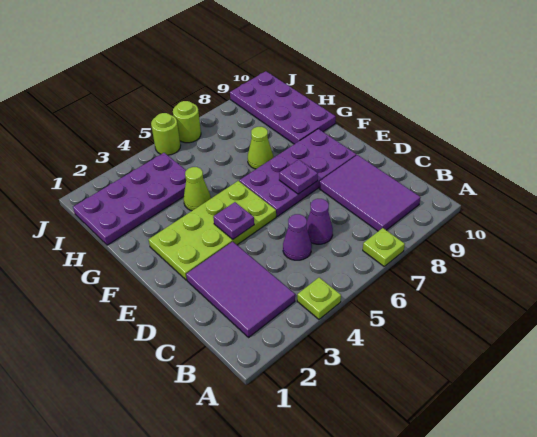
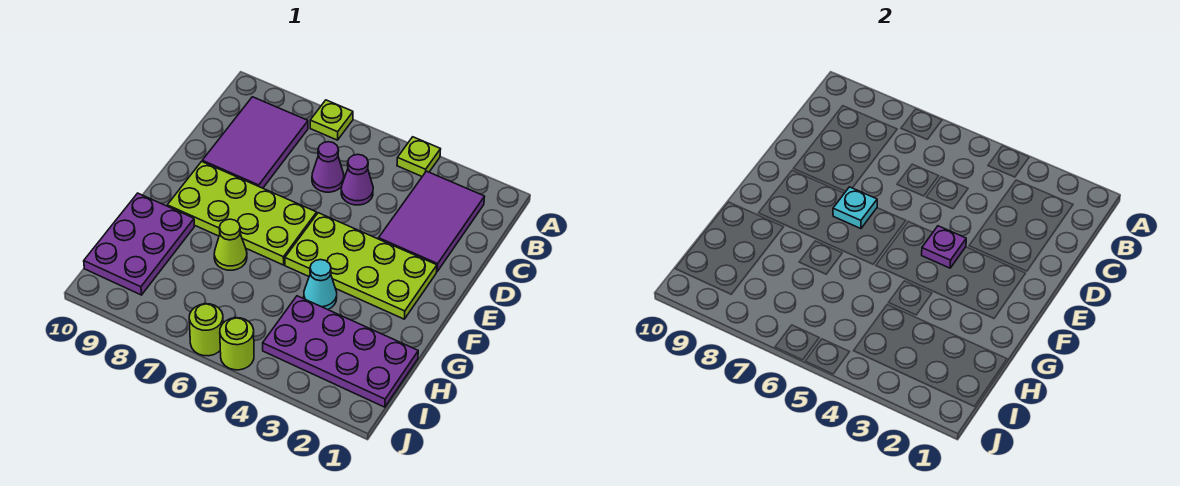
purple 2x4 plate [239,129,356,216] -> lime 2x4 plate [167,162,317,265]
purple 1x1 plate [279,160,318,194] -> cyan 1x1 plate [833,187,877,229]
lime 1x1 cone [184,167,211,211] -> cyan 1x1 cone [304,260,337,310]
purple 2x4 plate [230,71,336,144] -> purple 2x3 plate [84,193,194,295]

